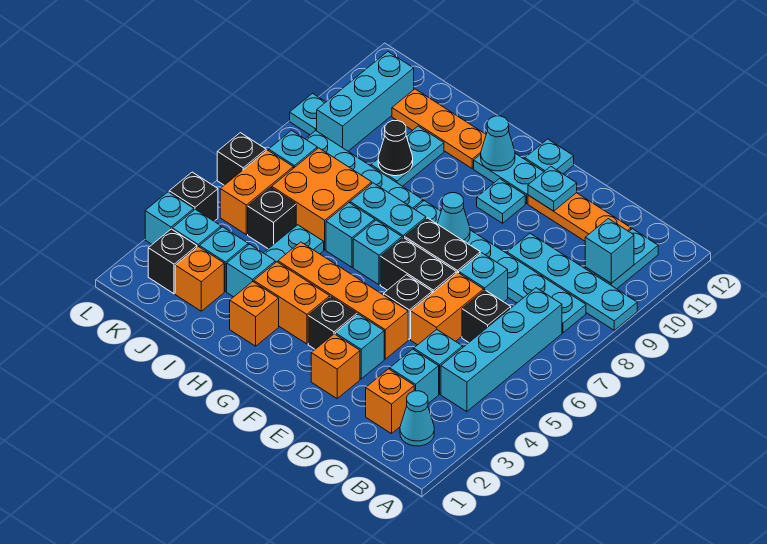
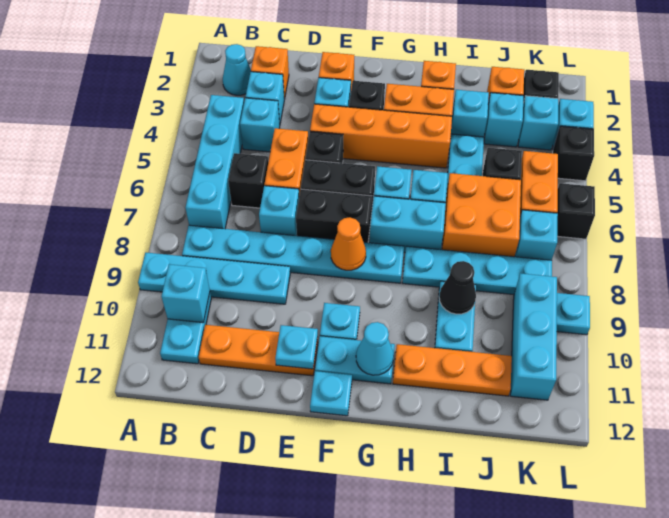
cyan 1x1 cone [437,193,470,243] -> orange 1x1 cone [331,217,366,270]

